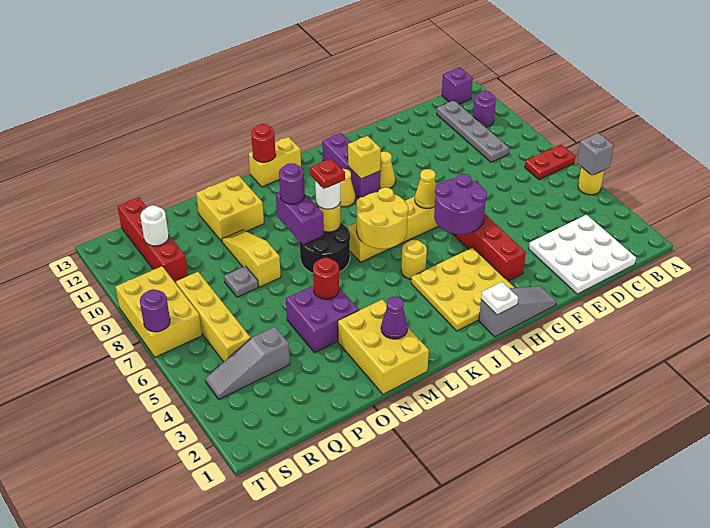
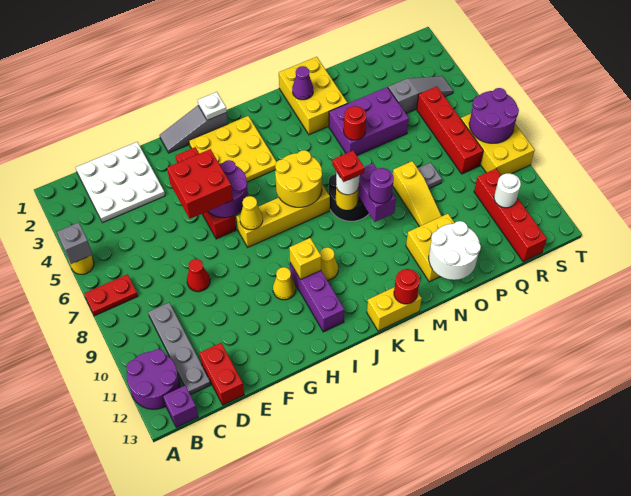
purple 1x1 round brick [473,91,496,127] -> purple 2x2 round brick [126,349,180,409]
none -> red 1x2 brick [200,343,244,405]
none -> red 1x1 cone [187,259,210,292]
none -> red 2x2 brick [167,149,233,219]
yellow 1x1 round brick [401,240,427,279] -> none
purple 2x2 brick [286,286,359,353] -> purple 2x3 brick [329,87,409,155]
none -> white 2x2 round brick [429,221,481,280]
yellow 1x4 brick [176,272,251,362] -> red 1x4 brick [417,86,483,174]
purple 1x1 round brick [140,289,170,332] -> purple 2x2 round brick [469,88,519,143]

